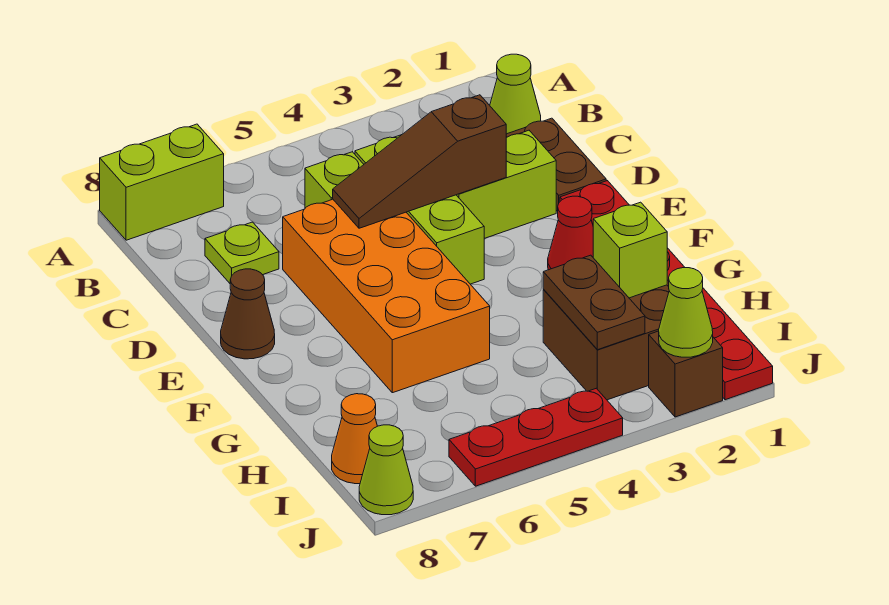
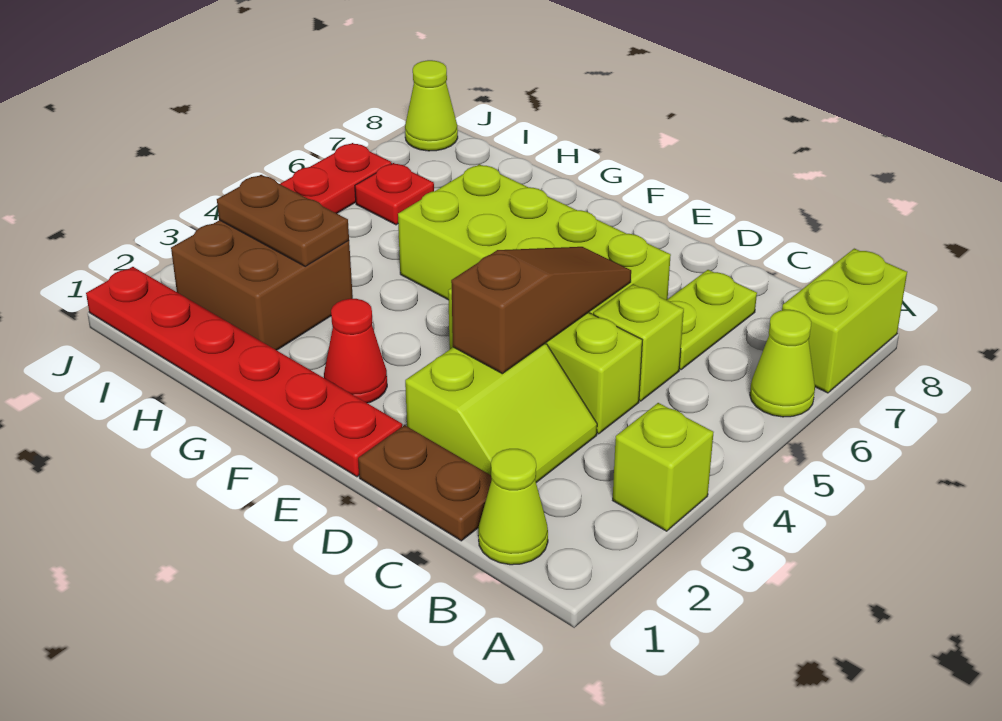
lime 1x1 plate [205,222,279,283] -> lime 1x2 plate [667,270,757,370]
orange 2x4 brick [283,199,490,393] -> lime 2x4 brick [398,164,671,315]
brown 1x1 cone [221,269,275,359] -> none
lime 1x1 brick [593,202,667,298] -> lime 1x1 brick moved to [613,403,714,531]
none -> red 1x1 plate [355,163,434,225]
orange 1x1 cone [332,394,377,484] -> none
brown 1x1 brick [649,331,723,417] -> none
lime 1x1 cone [659,268,713,357] -> lime 1x1 cone moved to [750,310,815,417]

